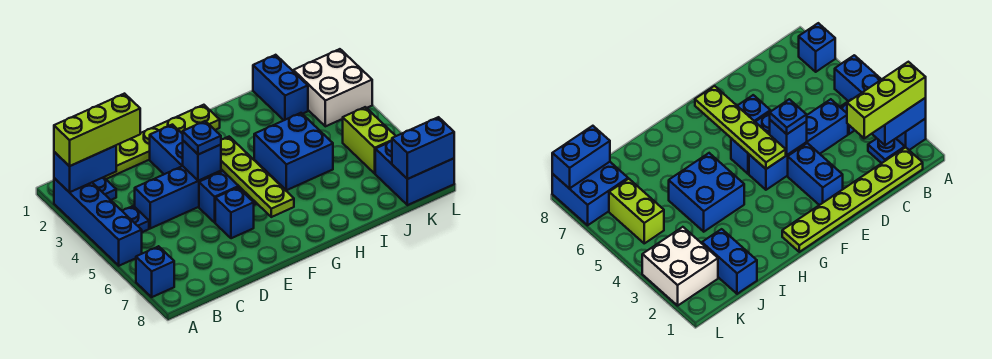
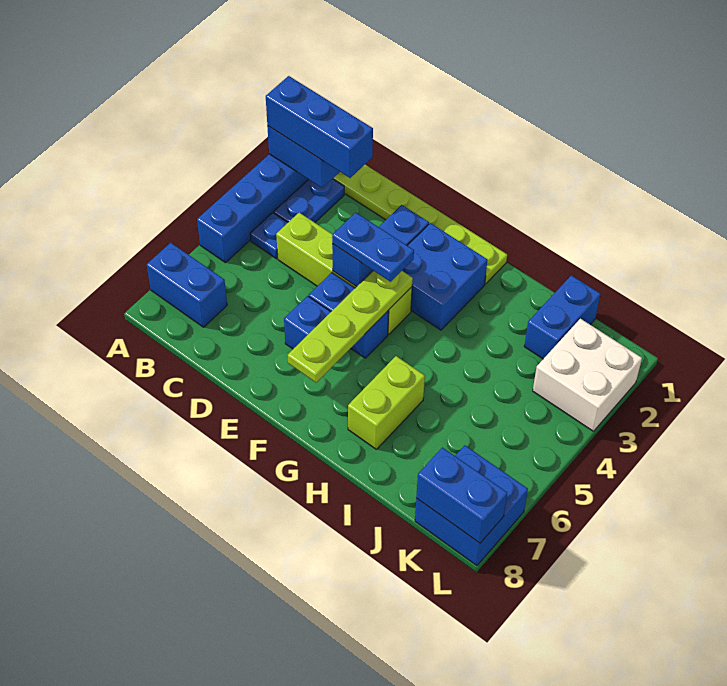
lime 1x3 brick [54,94,140,166] -> blue 1x3 brick [266,76,373,178]
blue 1x1 brick [136,246,174,297] -> blue 1x2 brick [147,243,227,327]
blue 1x1 plate [92,177,116,200] -> blue 1x2 plate [274,179,344,222]
blue 1x4 brick [135,166,223,228] -> lime 1x4 brick [276,213,412,334]
blue 1x1 plate [183,121,221,155] -> blue 1x2 plate [332,212,414,282]
blue 2x2 brick [254,113,333,190] -> blue 2x2 brick moved to [402,223,487,330]
lime 1x2 brick [343,107,395,173] -> lime 1x2 brick moved to [348,356,425,449]

